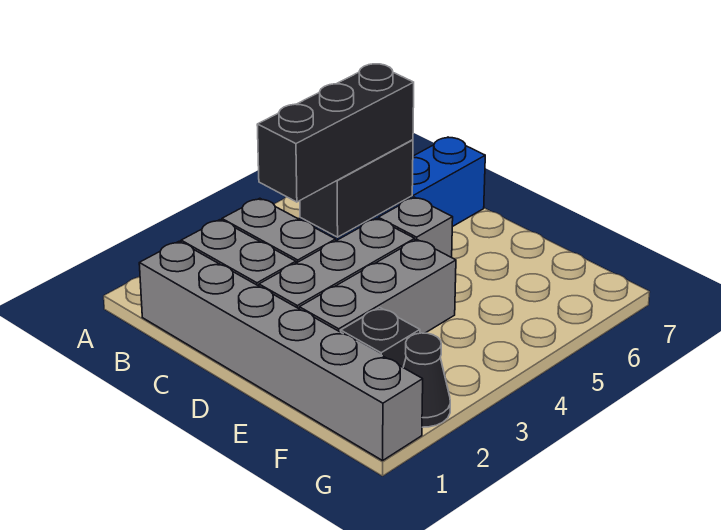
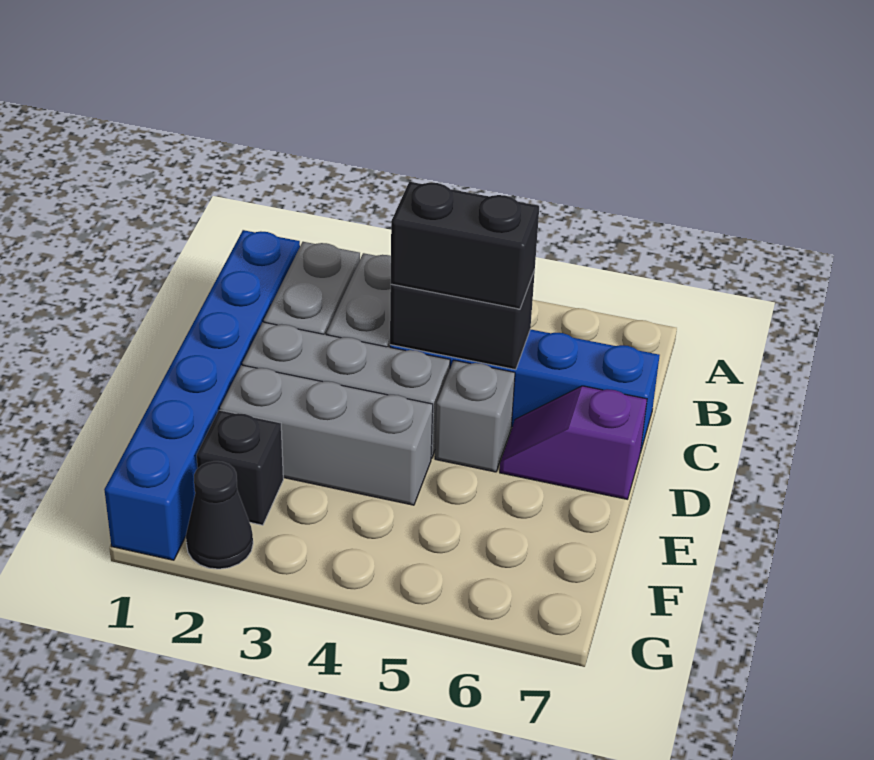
grey 1x6 brick [139,241,423,461] -> blue 1x6 brick [104,230,300,560]
black 1x3 brick [257,64,414,202] -> black 1x2 brick [391,182,539,309]
none -> purple 1x2 slope [500,386,647,499]

